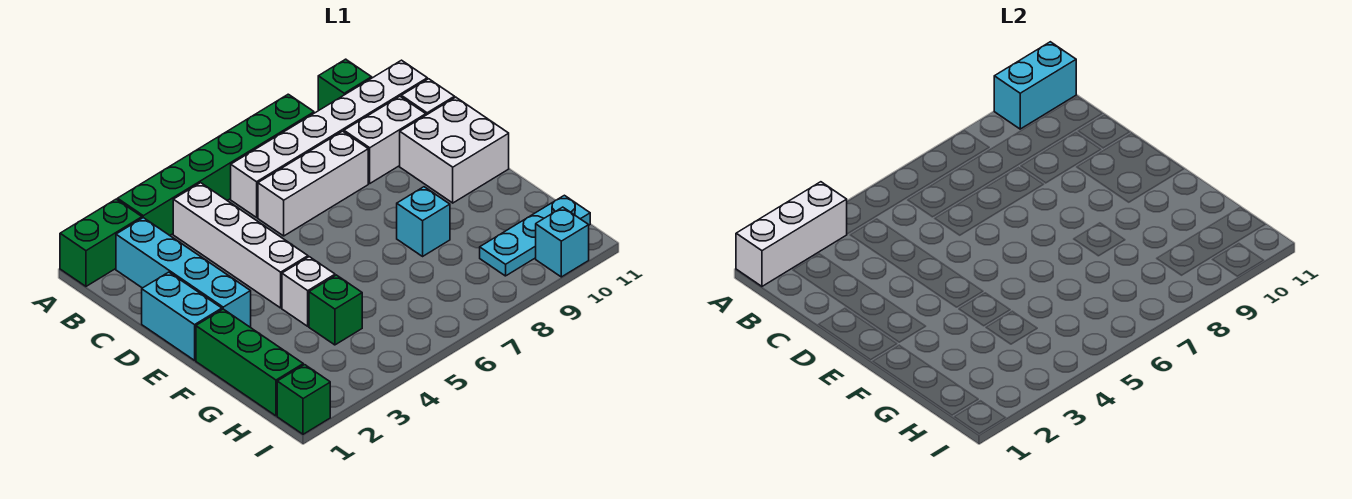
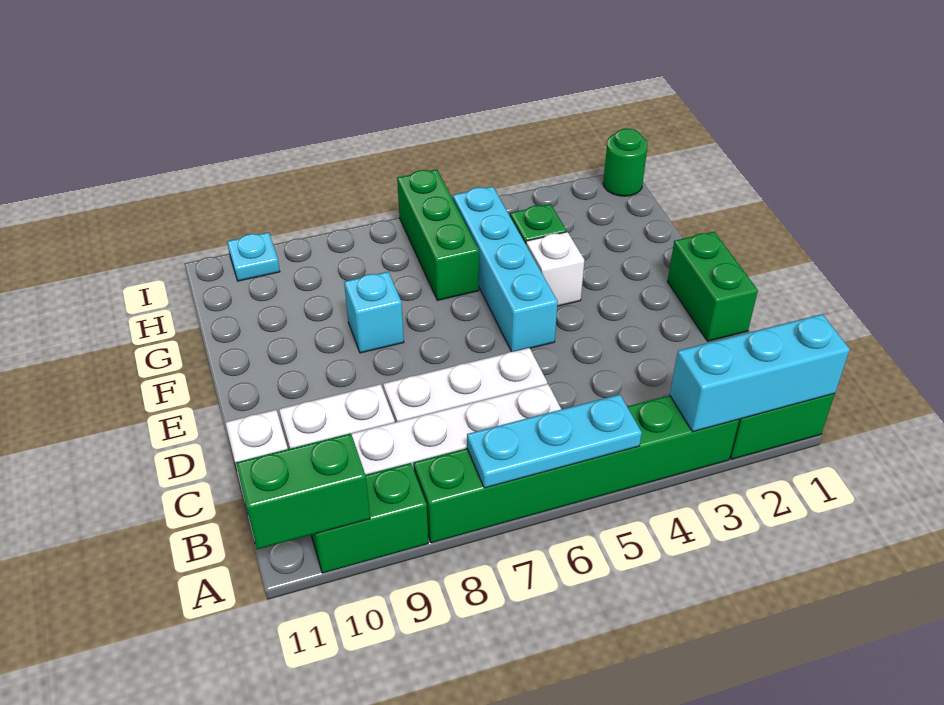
white 1x3 brick [736,182,847,286] -> cyan 1x3 brick [670,314,850,432]
green 1x1 brick [318,59,372,111] -> green 1x2 brick [311,463,428,573]
cyan 1x2 brick [994,42,1076,129] -> green 1x2 brick [236,433,370,549]
cyan 1x4 brick [116,218,251,327] -> cyan 1x4 brick moved to [453,186,558,352]
white 1x4 brick [173,183,308,308] -> none
cyan 1x2 brick [142,272,222,360] -> green 1x2 brick [667,232,758,341]
white 2x2 brick [400,97,509,203] -> none
green 1x3 brick [196,309,303,416] -> green 1x3 brick moved to [397,169,479,300]
cyan 1x3 plate [480,195,590,276] -> cyan 1x3 plate moved to [467,395,642,488]
green 1x1 brick [277,365,330,434] -> green 1x1 round brick [603,128,648,196]
cyan 1x1 brick [536,207,589,277] -> cyan 1x1 plate [227,233,280,281]

